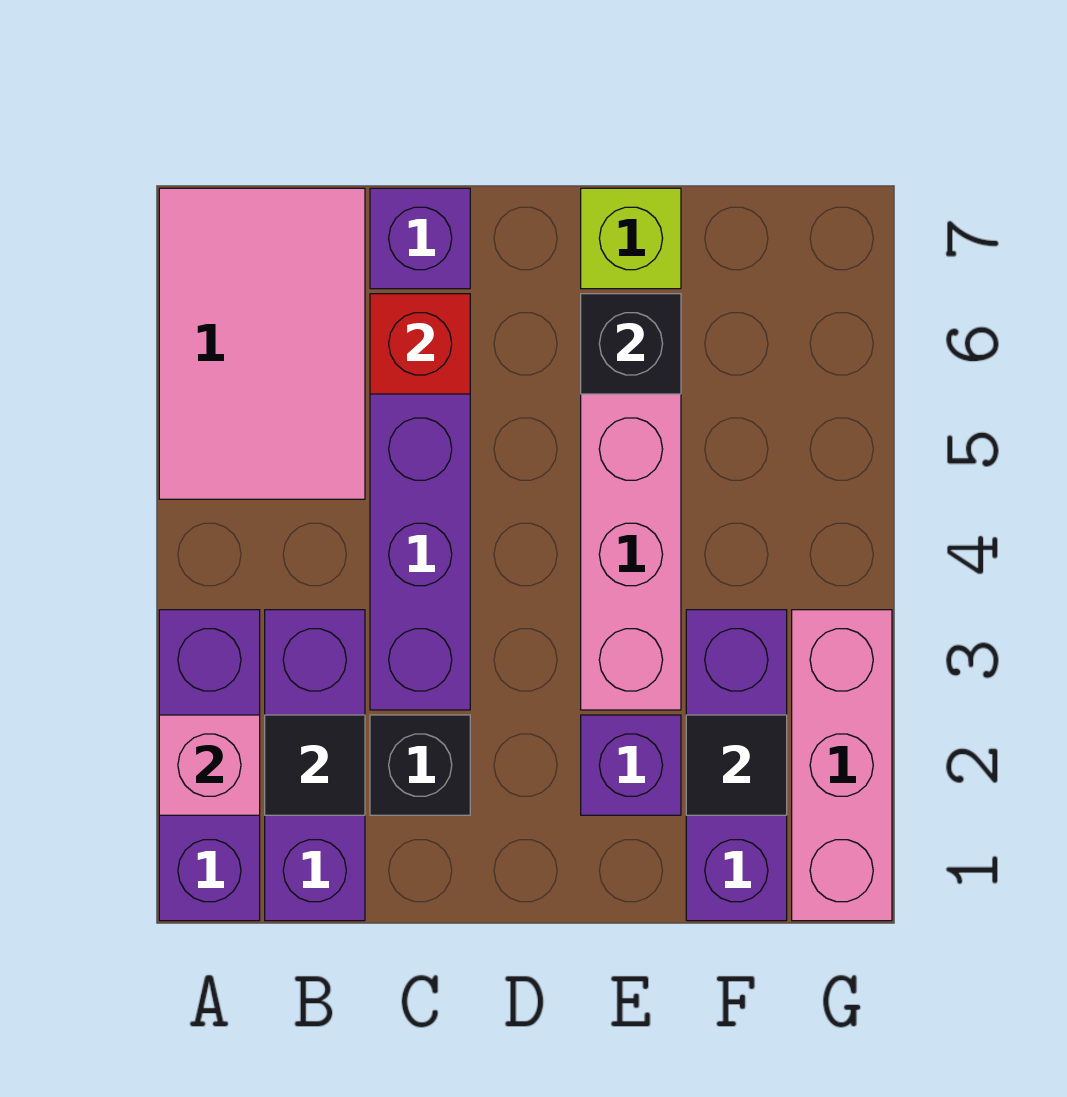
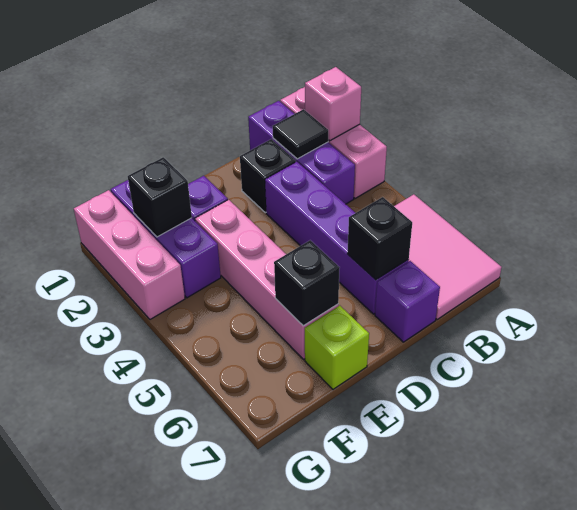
purple 1x3 brick [159,610,260,921] -> pink 1x3 brick [280,87,387,199]
red 1x1 brick [370,294,470,394] -> black 1x1 brick [347,197,412,280]
black 1x1 tile [686,715,787,815] -> black 1x1 brick [128,157,192,237]

